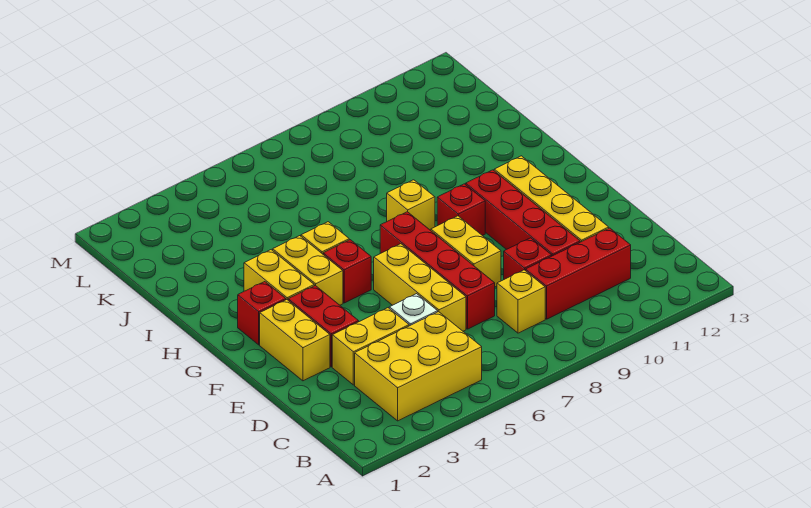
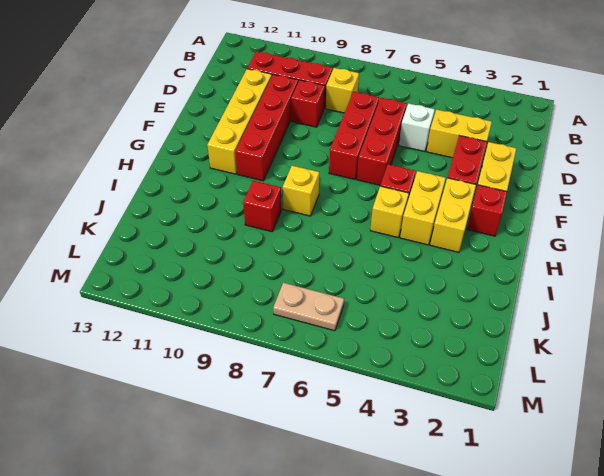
yellow 2x3 brick [355,312,482,421] -> none
yellow 1x3 brick [374,244,466,331] -> red 1x3 brick [357,98,407,185]
red 1x4 brick [380,212,495,329] -> red 1x3 brick [329,92,379,179]
yellow 1x2 brick [431,216,501,287] -> none
red 1x1 brick [437,184,485,236] -> red 1x1 brick moved to [243,181,282,232]
none -> tan 1x2 plate [273,283,344,331]

